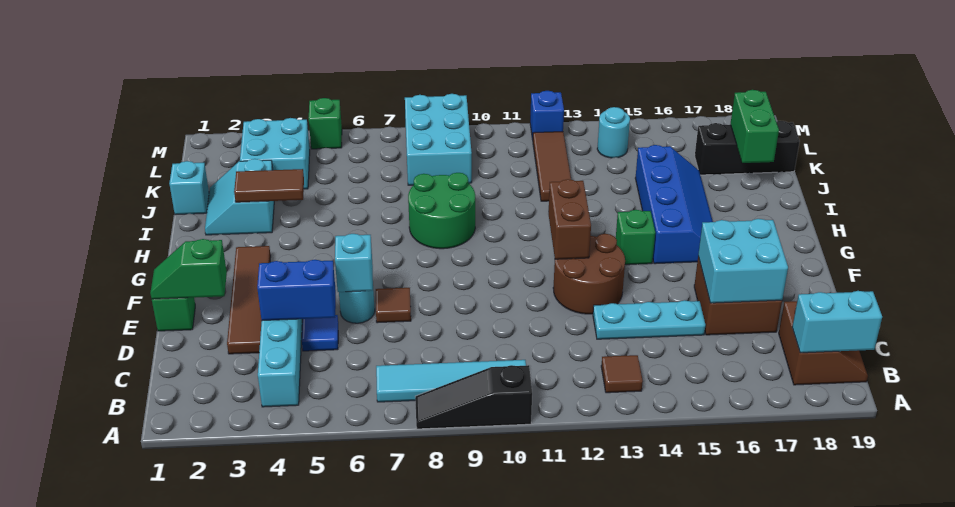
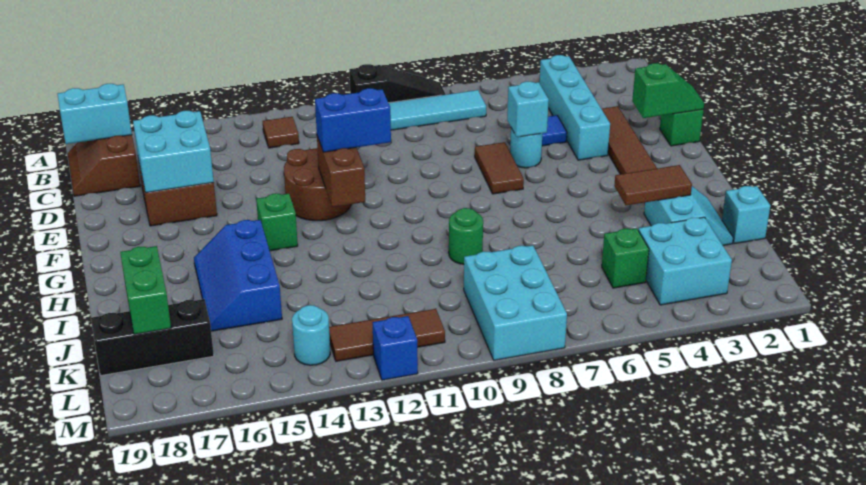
blue 1x2 brick [257,260,336,320] -> blue 1x2 brick moved to [315,88,391,152]
cyan 1x3 plate [593,300,705,339] -> none
brown 1x1 tile [376,288,411,323] -> brown 1x2 tile [475,142,524,194]
blue 2x4 slope [635,145,713,264] -> blue 2x3 slope [194,220,282,331]
green 2x2 round brick [408,173,475,249] -> green 1x1 round brick [449,208,483,264]
brown 1x3 tile [533,132,571,201] -> brown 1x3 tile turned to [329,309,445,361]
green 1x1 brick [309,98,342,149] -> green 1x1 brick moved to [602,228,649,288]

